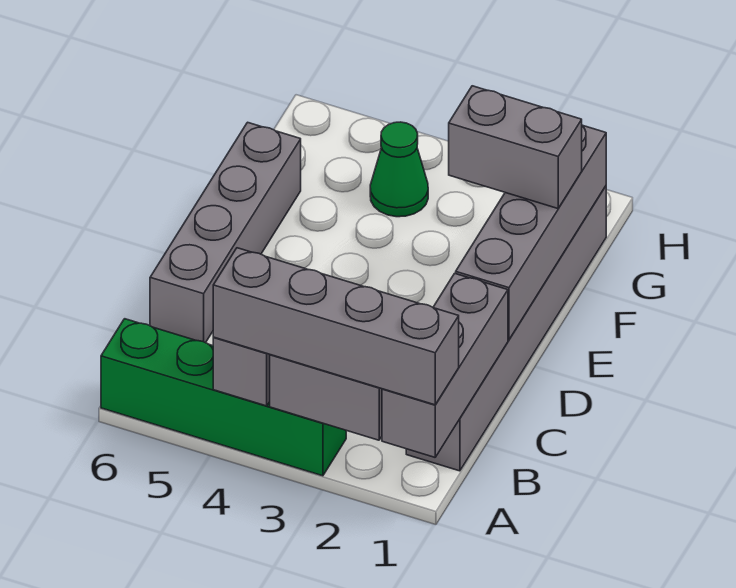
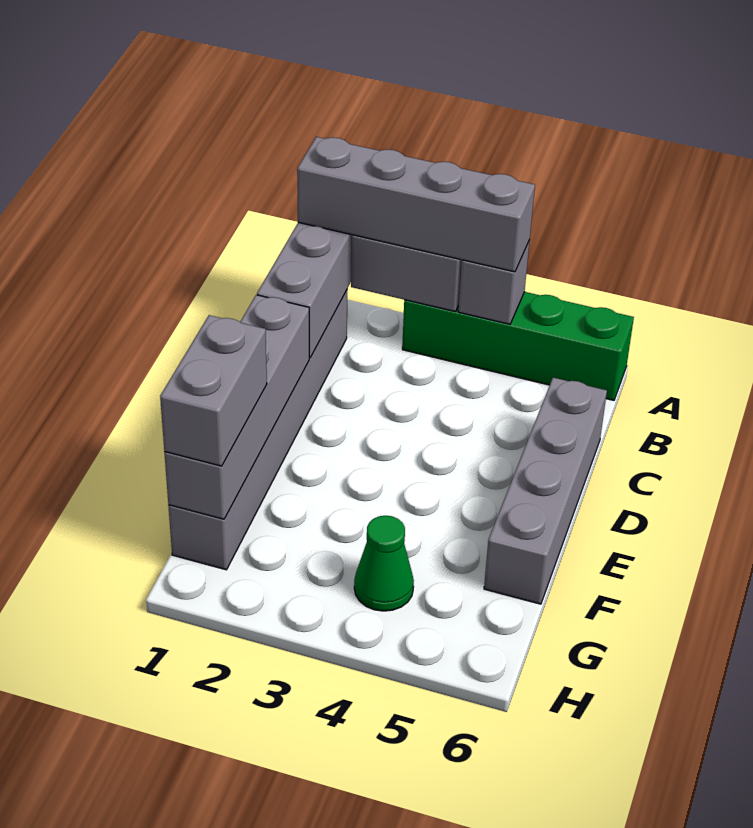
grey 1x2 brick [449,86,582,209] -> grey 1x2 brick turned to [160,315,267,466]

